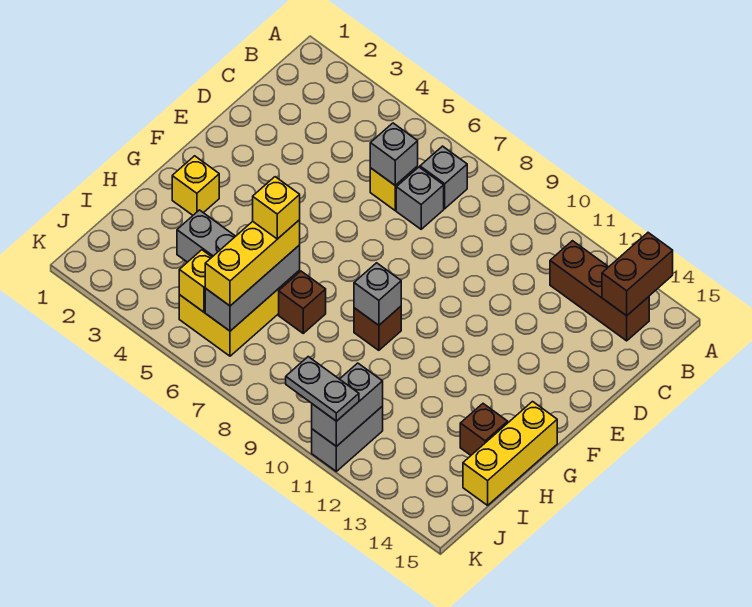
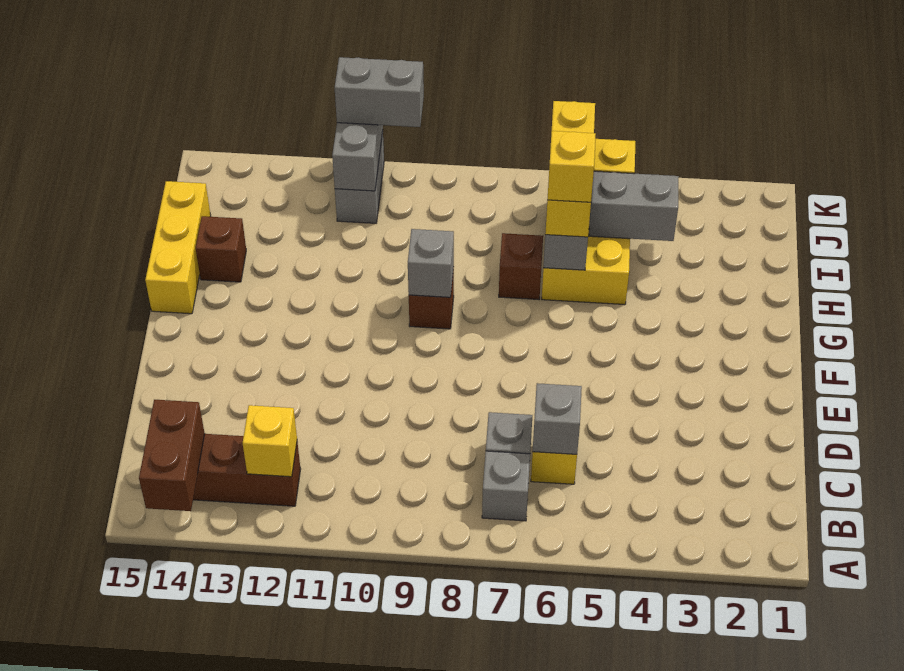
yellow 1x1 brick [172,156,219,215] -> yellow 1x1 brick moved to [243,405,297,477]
grey 1x2 plate [286,357,359,421] -> grey 1x2 brick [335,57,424,127]

